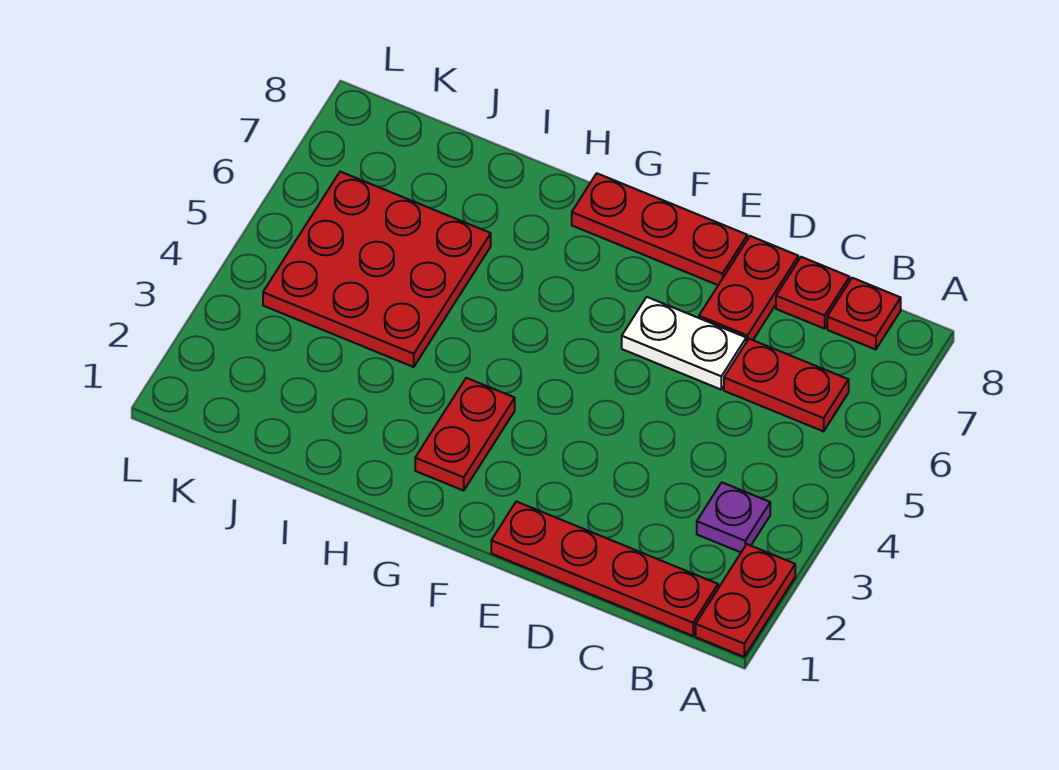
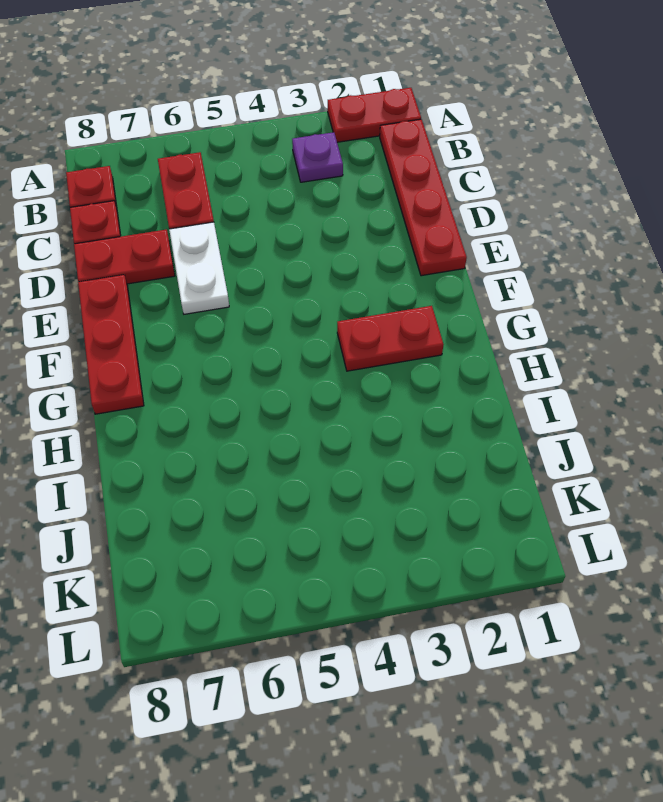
red 3x3 plate [263,172,491,367] -> none

